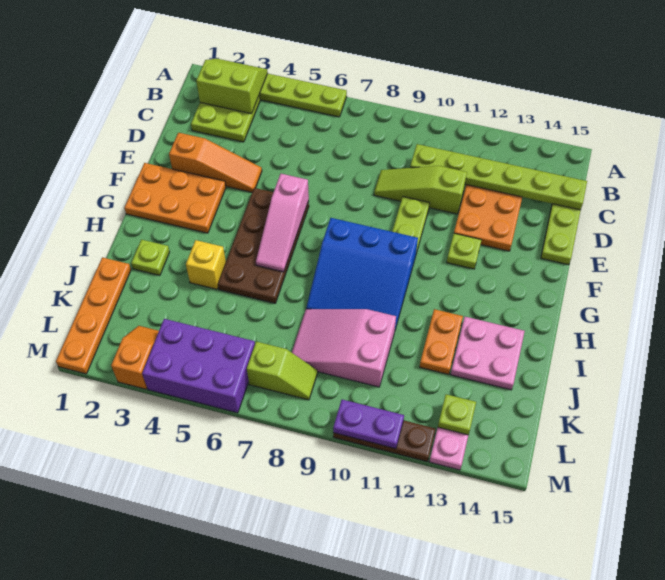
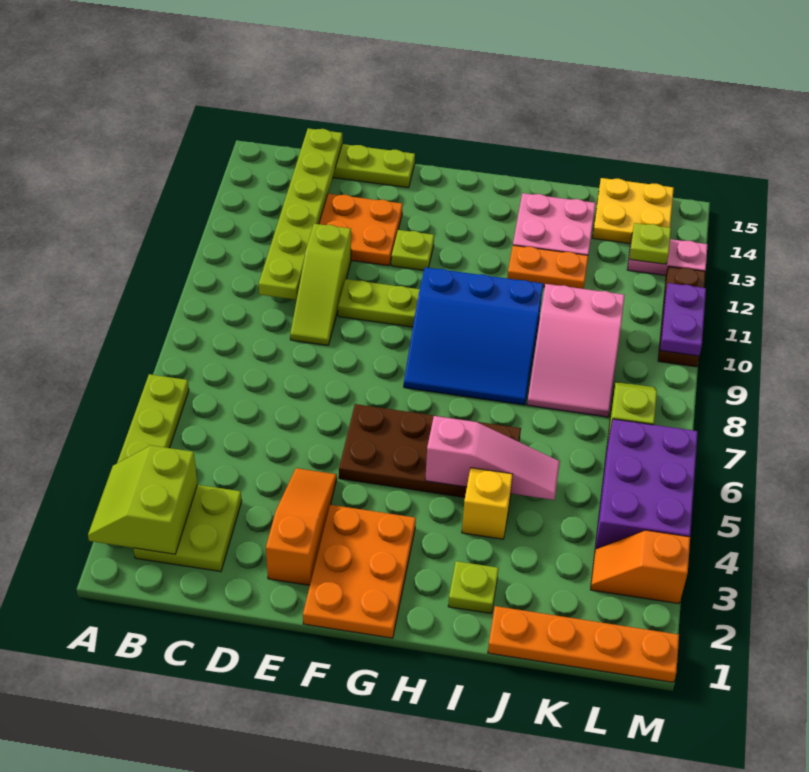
pink 1x3 slope [256,174,309,272] -> pink 1x3 slope moved to [425,416,560,500]
blue 3x3 slope [306,218,418,329] -> blue 3x3 slope turned to [404,267,543,405]
none -> yellow 2x2 plate [593,178,674,244]

